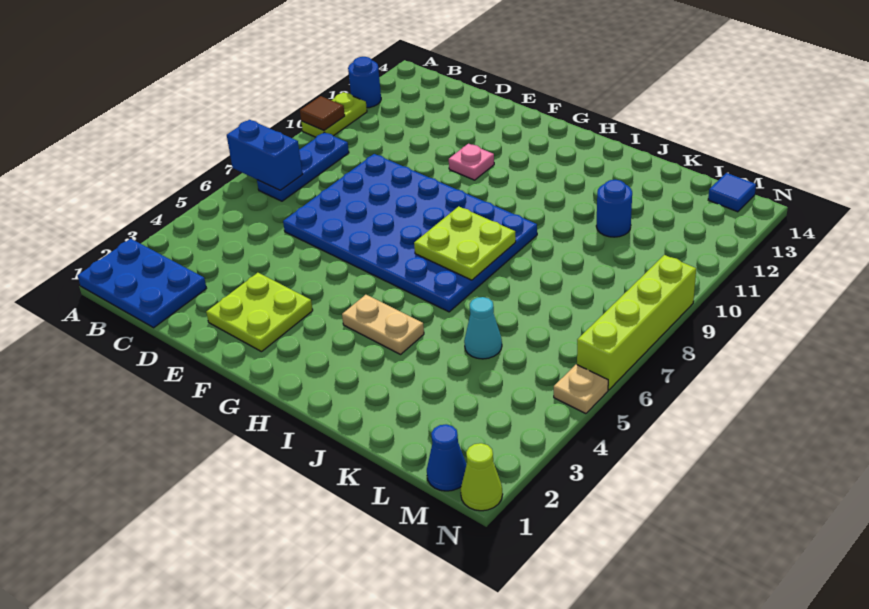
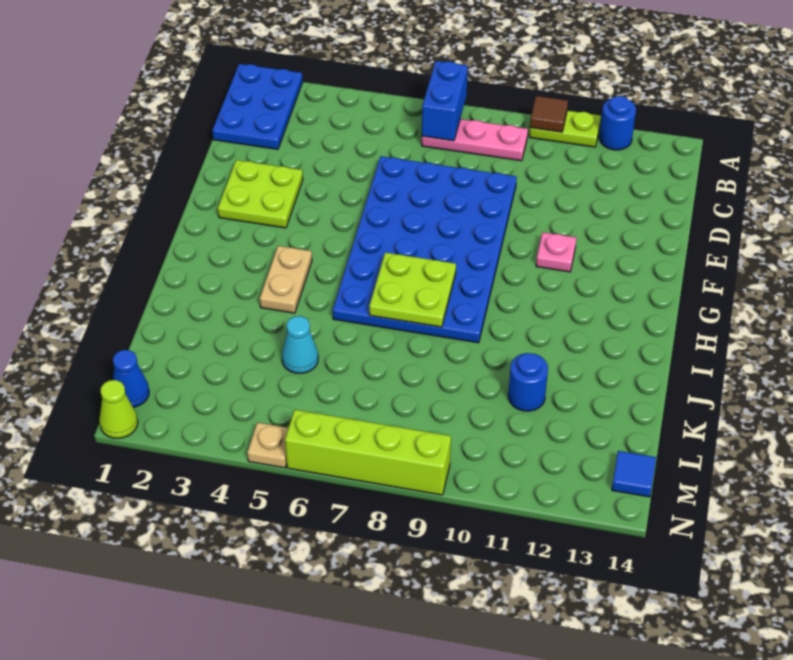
blue 1x3 plate [257,132,349,201] -> pink 1x3 plate [422,119,528,161]

